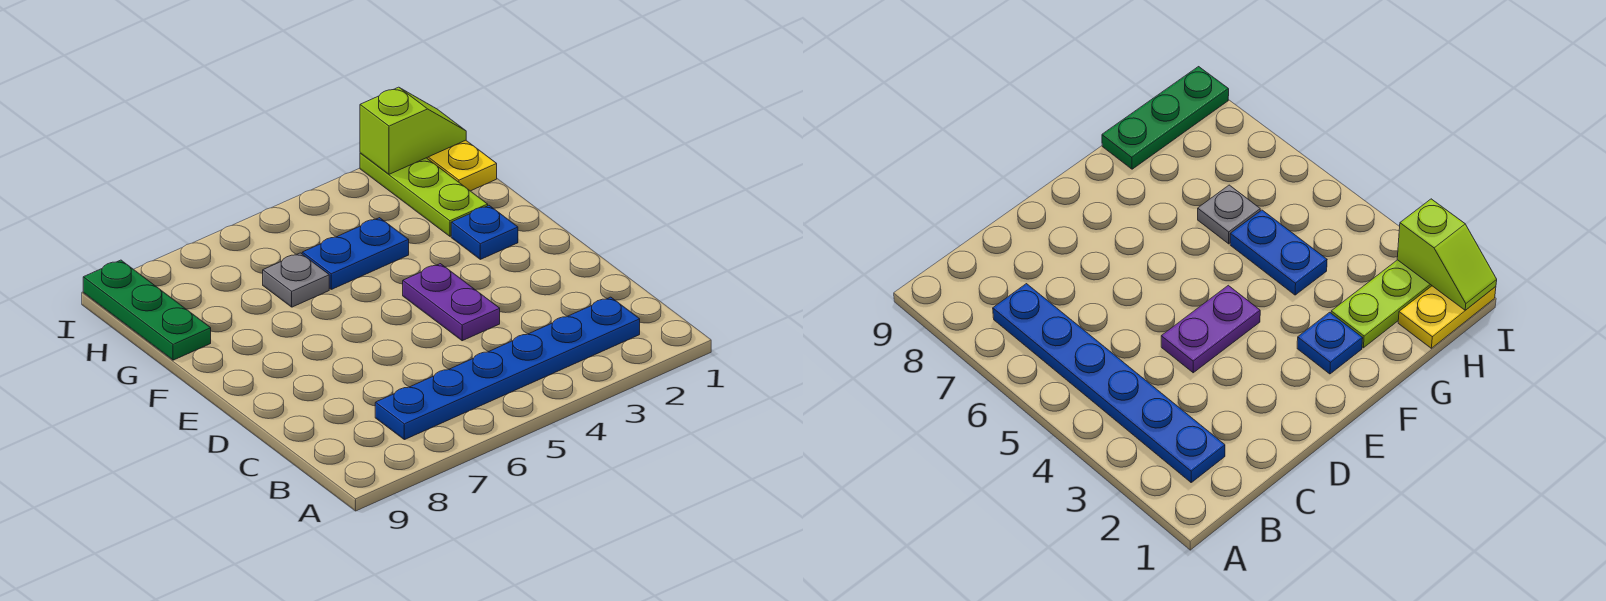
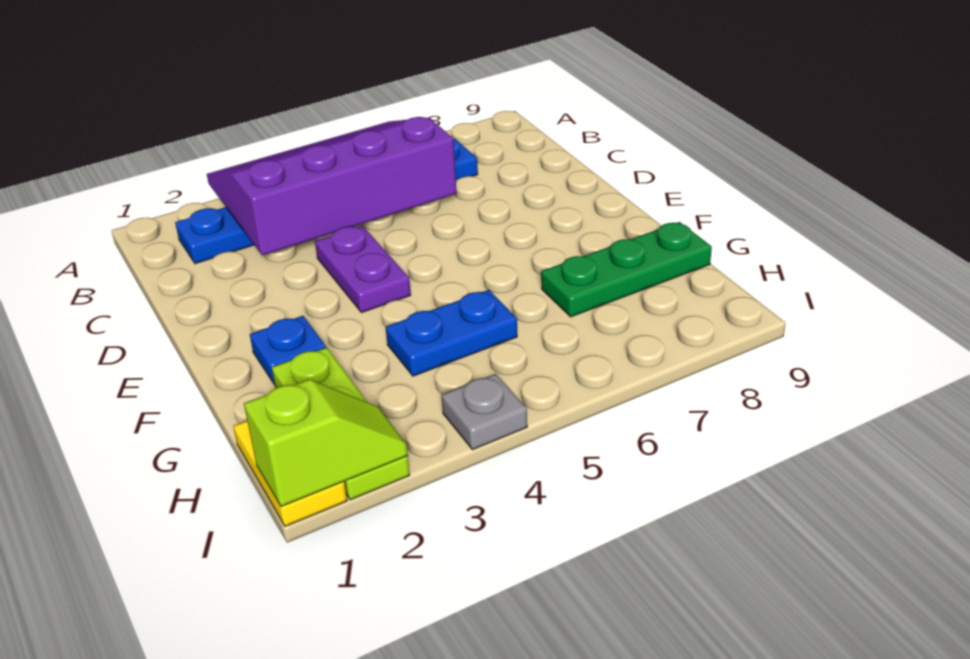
none -> purple 3x4 slope [207,117,456,255]
grey 1x1 plate [263,253,329,307] -> grey 1x1 plate moved to [442,374,527,450]
green 1x3 plate [83,260,211,360] -> green 1x3 plate turned to [541,222,712,317]
lime 1x2 slope [360,87,466,174] -> lime 1x2 slope turned to [244,379,408,507]

